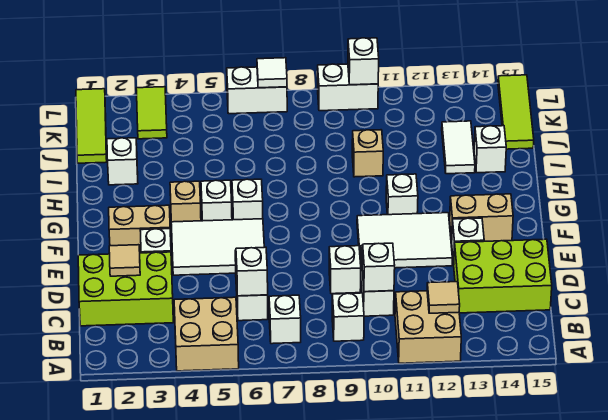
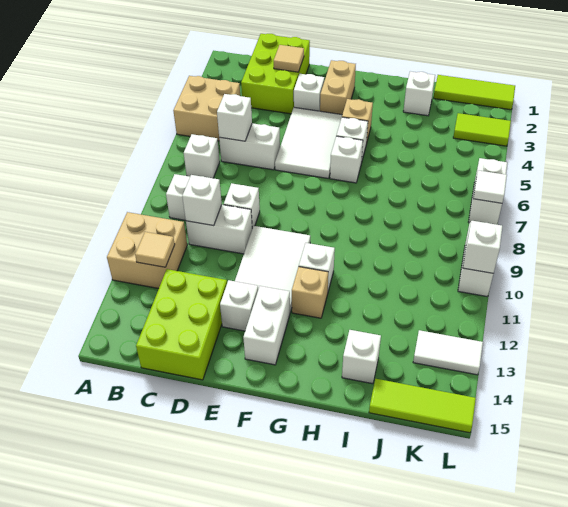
tan 1x2 brick [450,194,513,241] -> white 1x2 brick [243,286,290,365]
tan 1x1 brick [352,130,383,177] -> tan 1x1 brick moved to [292,267,328,318]
white 1x2 tile [442,121,475,174] -> white 1x2 tile moved to [413,330,483,375]

